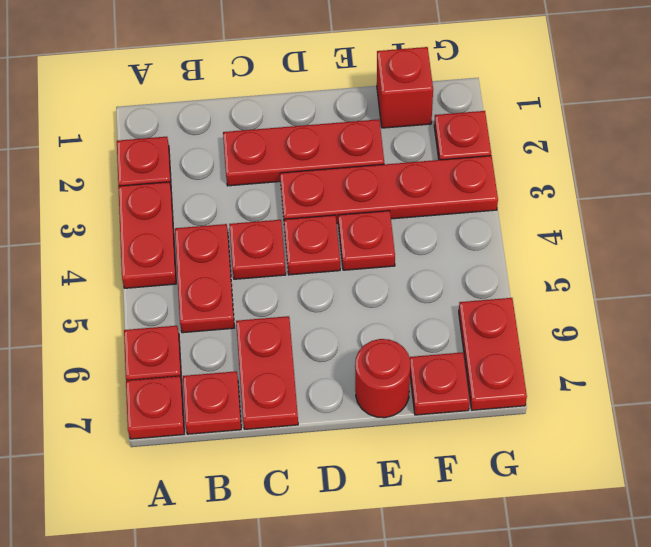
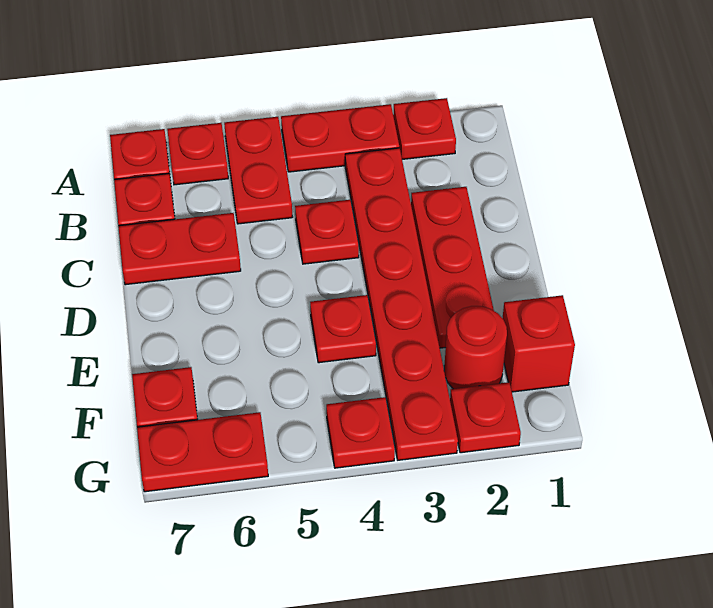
red 1x2 plate [175,224,234,333] -> red 1x2 plate turned to [224,117,292,224]
red 1x4 plate [280,156,498,223] -> red 1x6 plate [345,148,458,460]
red 1x1 plate [284,215,340,275] -> red 1x1 plate moved to [326,397,395,468]
red 1x1 round brick [355,339,410,418] -> red 1x1 round brick moved to [444,306,507,389]

